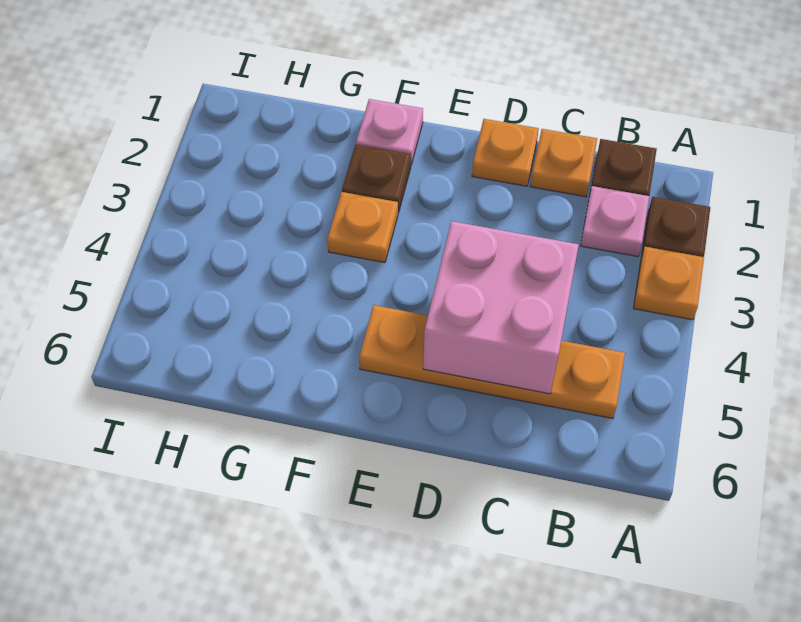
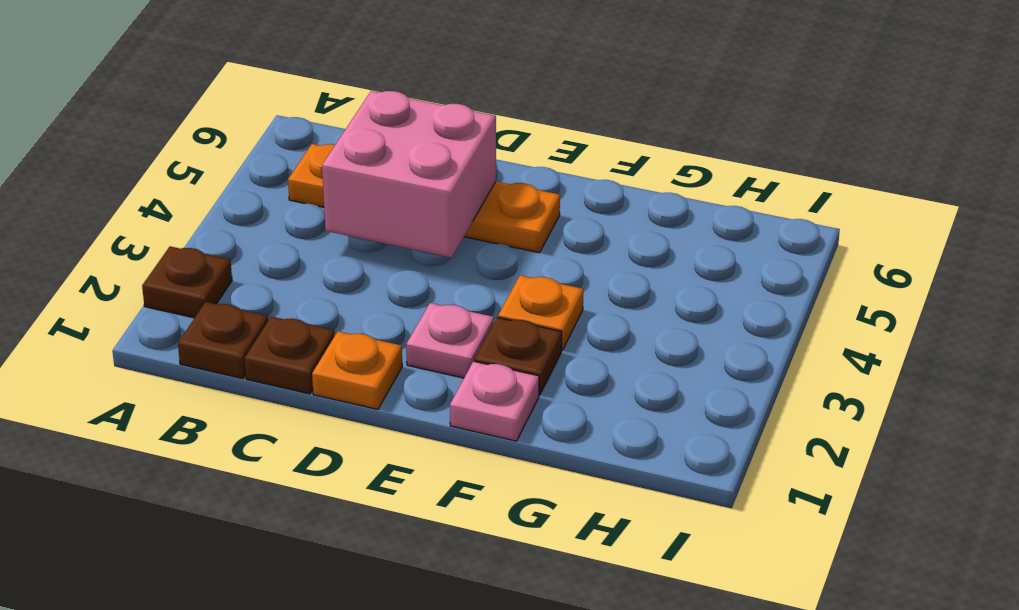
orange 1x1 plate [634,247,704,320] -> none
pink 1x1 plate [581,186,649,257] -> pink 1x1 plate moved to [406,303,494,378]
orange 1x1 plate [530,129,597,197] -> brown 1x1 plate [245,316,335,394]

